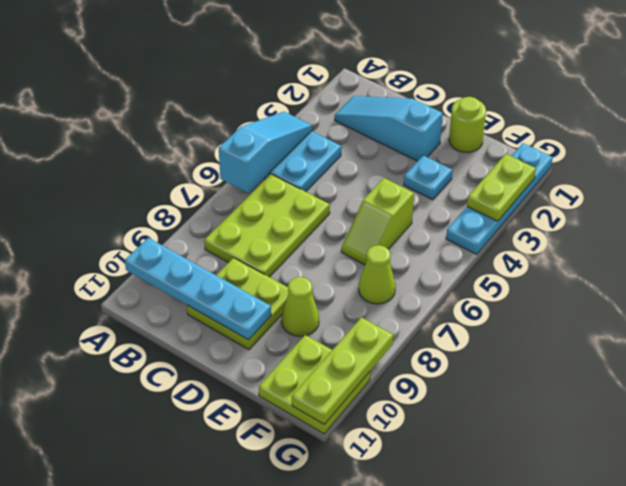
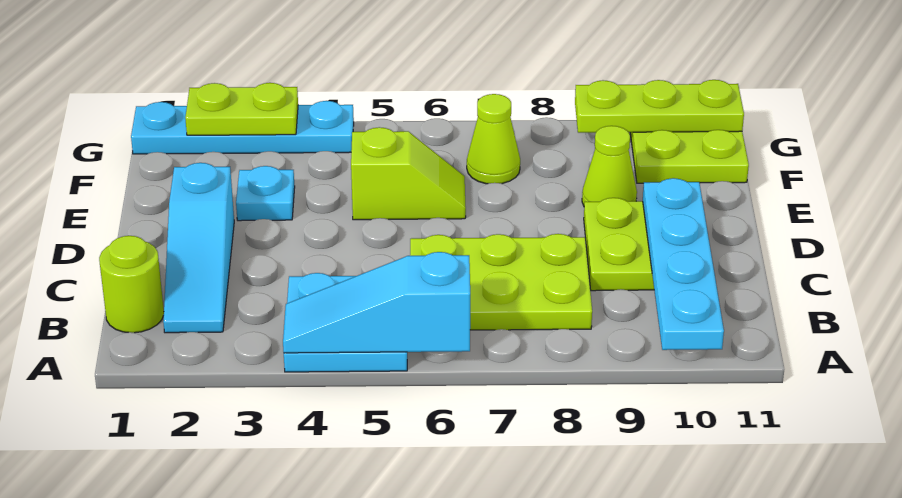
lime 1x1 round brick [449,97,486,152] -> lime 1x1 round brick moved to [99,236,164,333]

